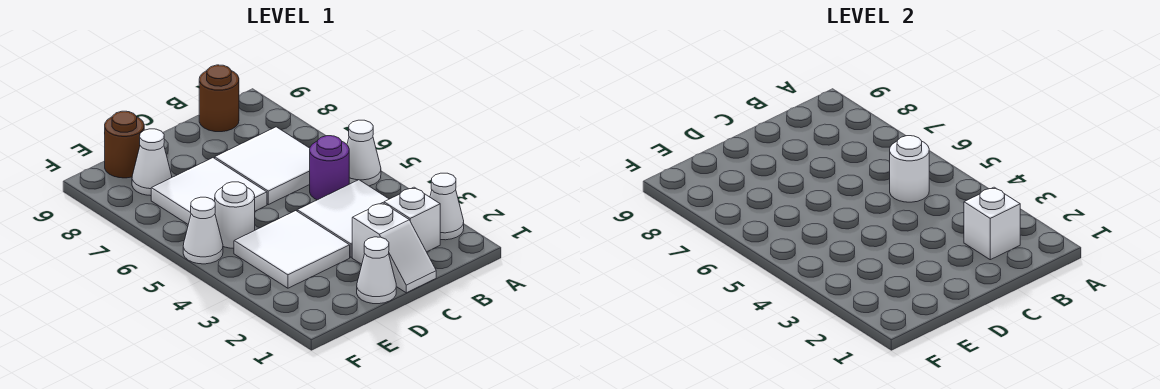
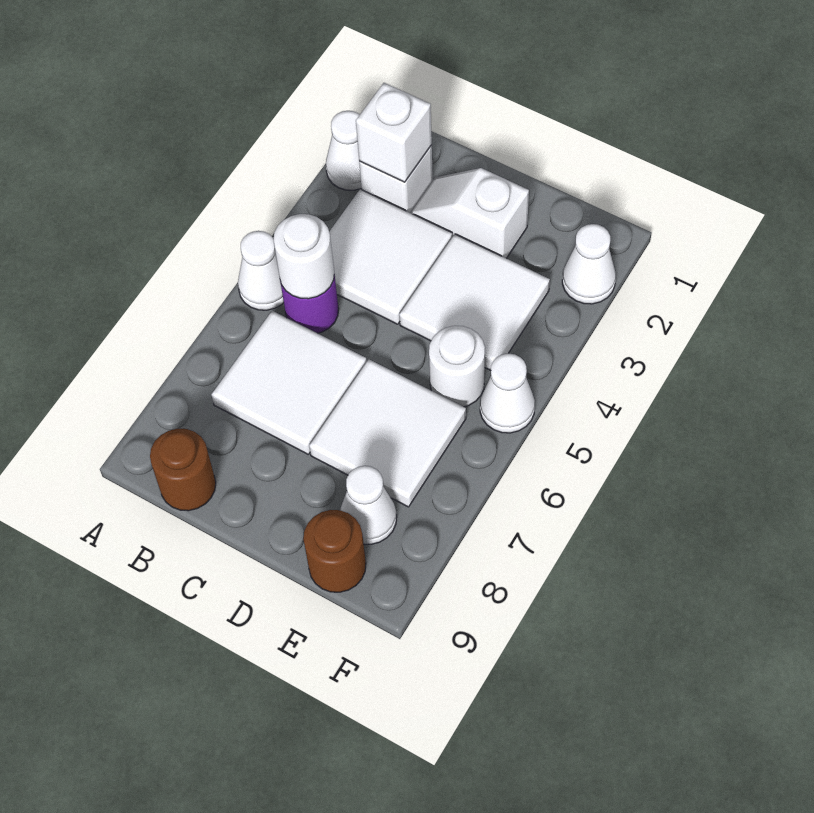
white 1x2 slope [352,203,436,293] -> white 1x2 slope turned to [410,168,529,258]
white 1x1 cone [357,237,396,304] -> white 1x1 cone moved to [562,224,616,304]

